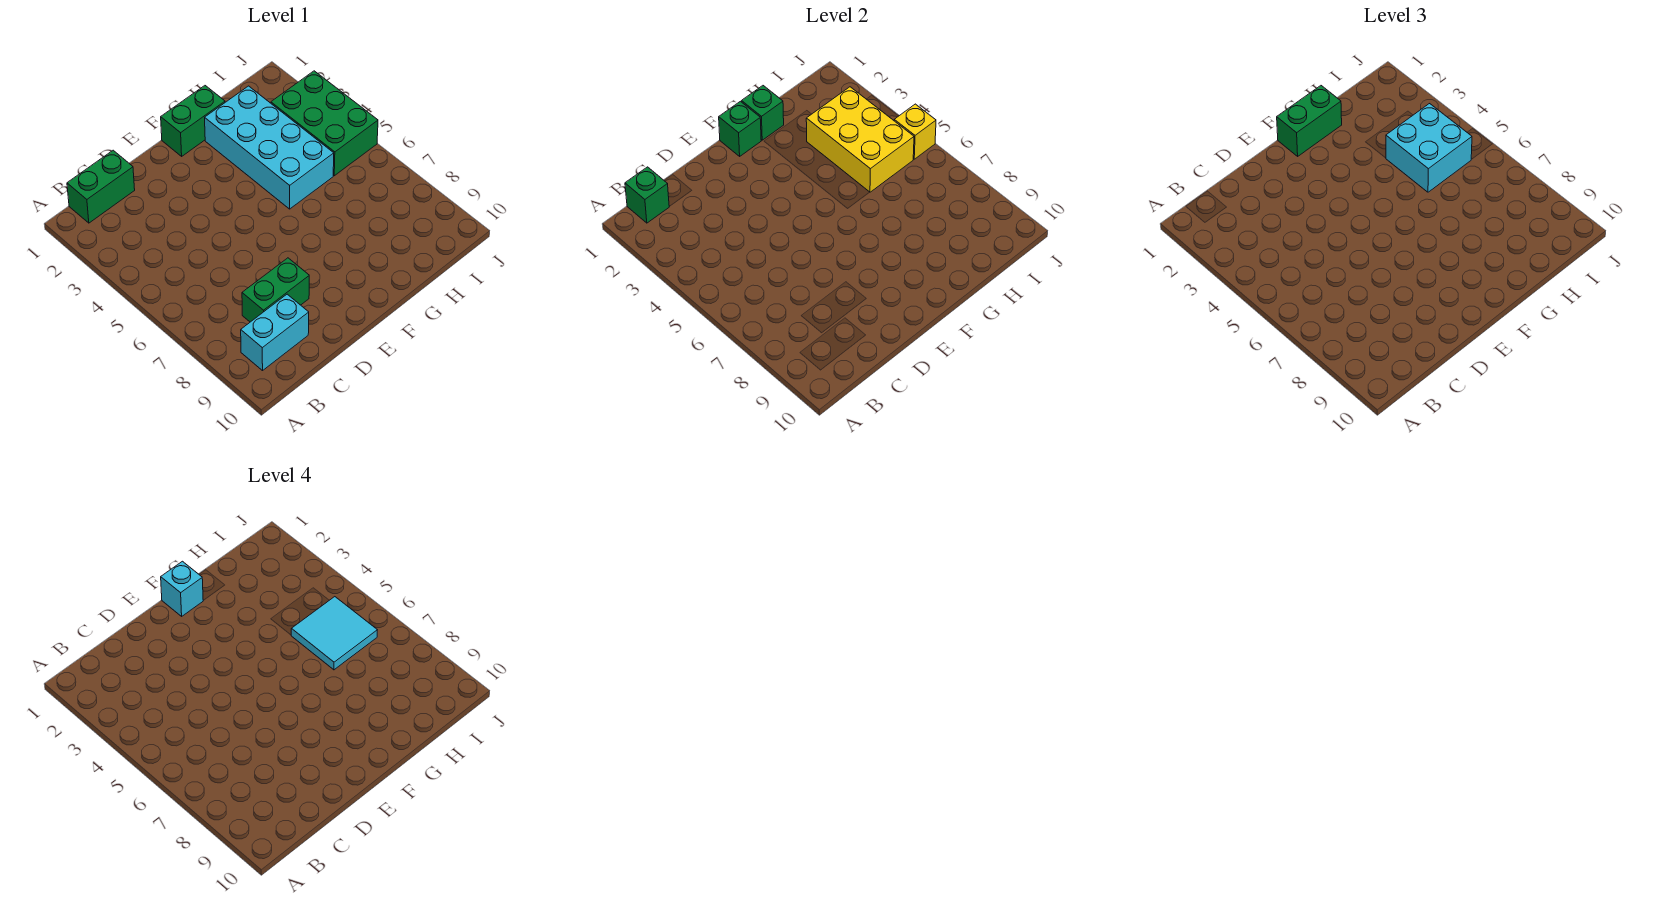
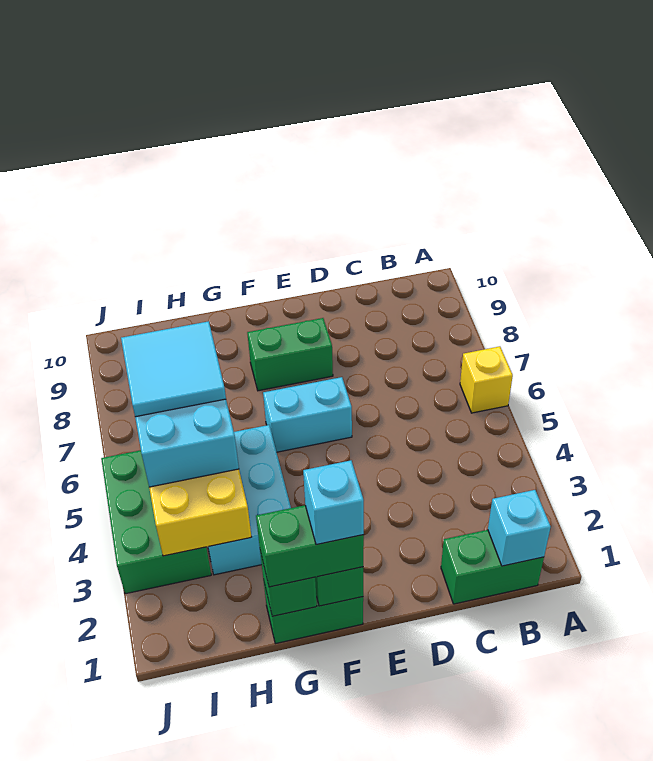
green 1x1 brick [625,167,669,223] -> cyan 1x1 brick [488,490,551,566]
cyan 1x2 brick [241,294,309,371] -> cyan 1x2 brick moved to [263,377,352,452]
green 1x2 brick [242,258,309,322] -> green 1x2 brick moved to [247,318,333,391]
cyan 2x4 brick [205,86,334,209] -> cyan 2x3 brick [208,425,291,575]
yellow 1x1 brick [894,104,936,159] -> yellow 1x1 brick moved to [460,346,513,413]

